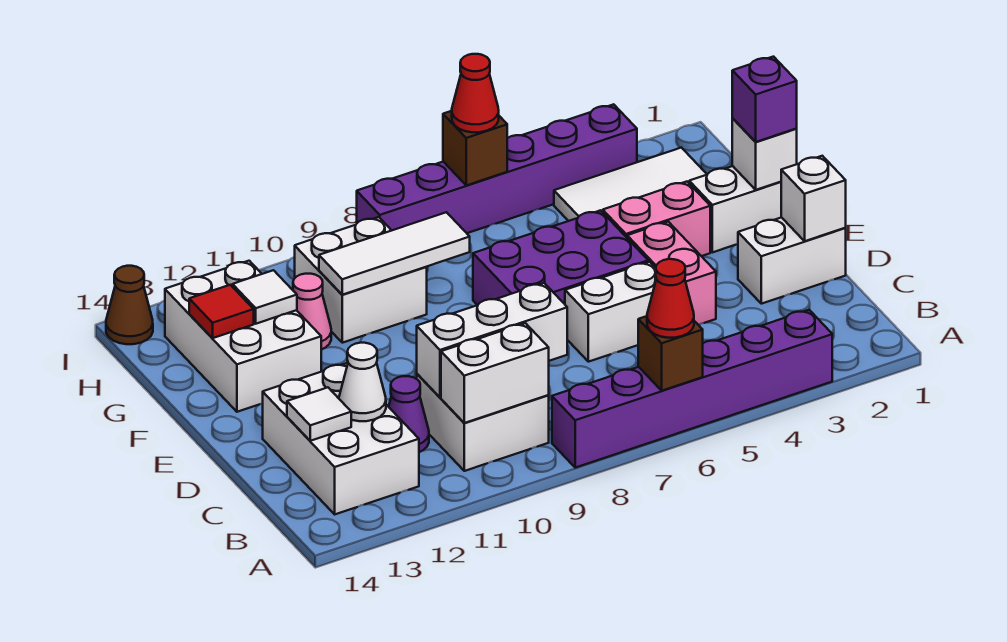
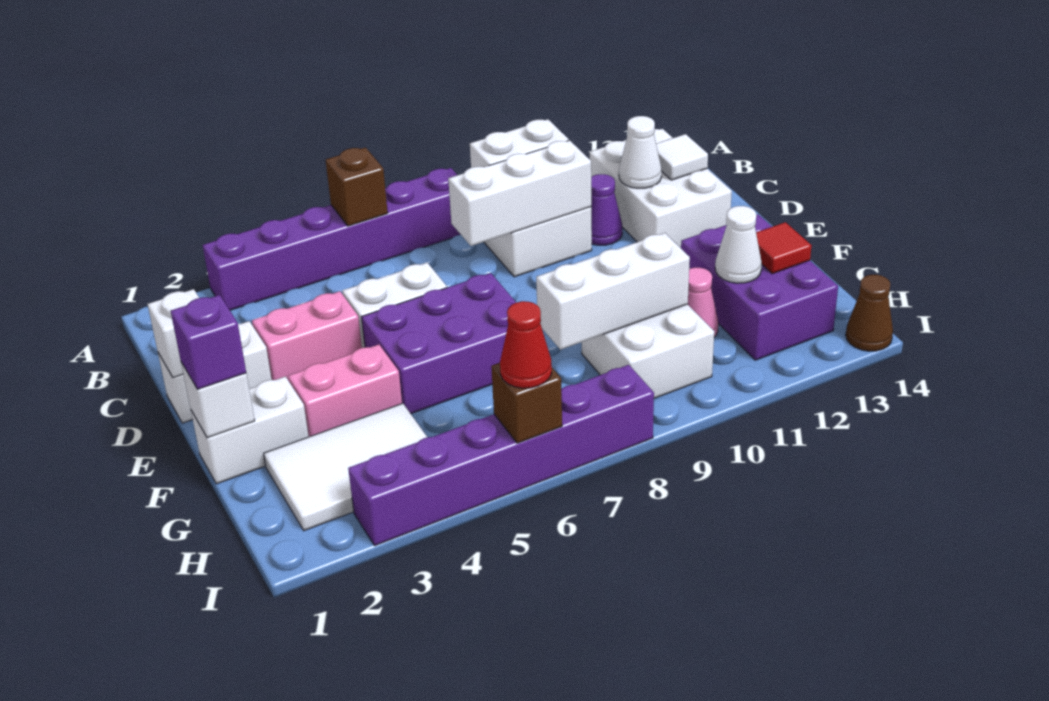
red 1x1 cone [647,259,694,338] -> none
pink 1x2 brick [627,222,716,325] -> pink 1x2 brick turned to [252,291,362,381]
white 2x3 brick [165,261,321,412] -> purple 2x3 brick [681,214,838,360]
white 1x3 tile [319,212,470,295] -> white 1x3 brick [536,233,690,350]
white 1x1 tile [232,270,297,324] -> white 1x1 cone [715,206,762,283]

